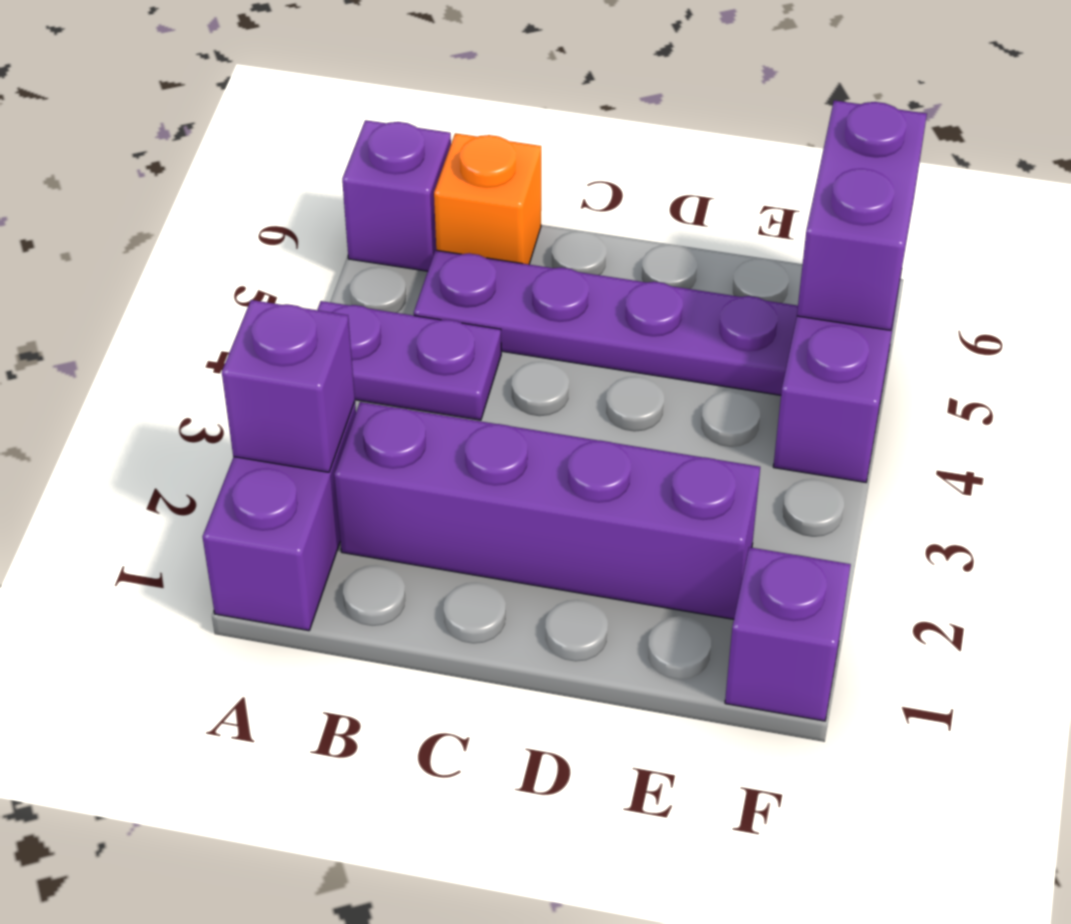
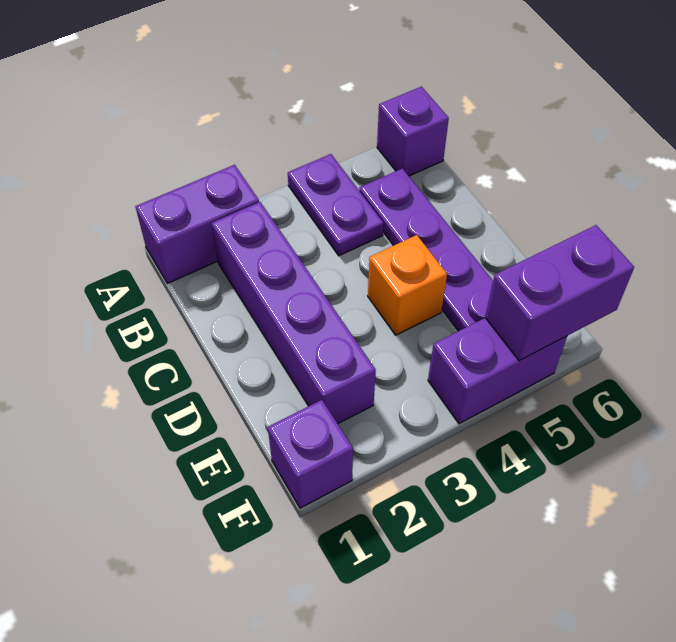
purple 1x1 brick [222,300,355,472] -> none
orange 1x1 brick [434,133,541,264] -> orange 1x1 brick moved to [368,235,447,335]

